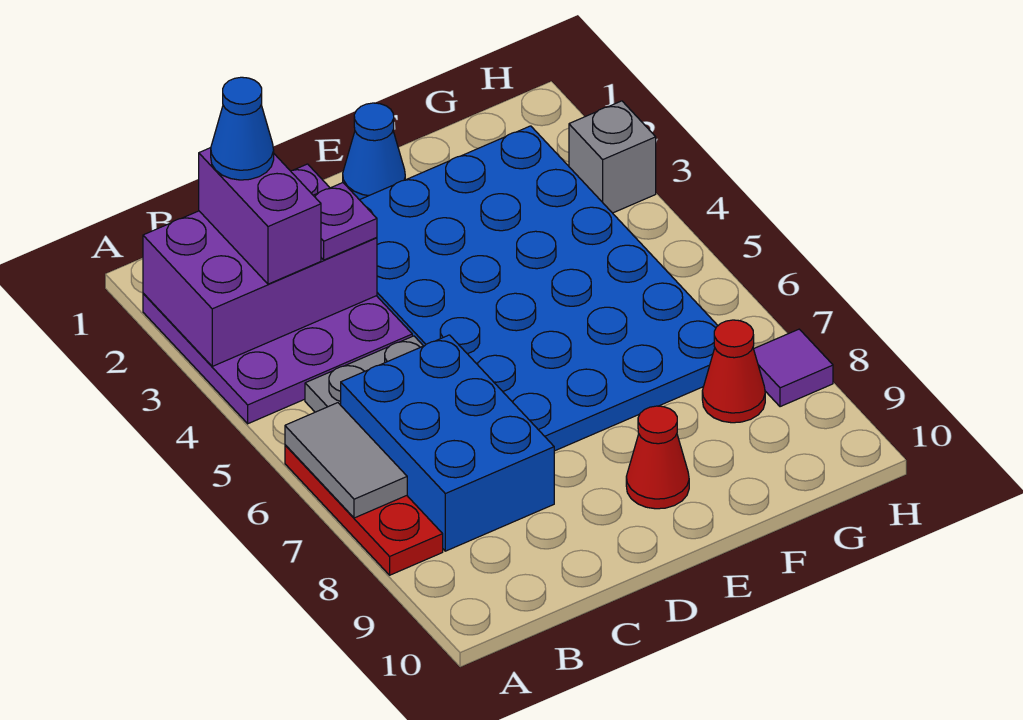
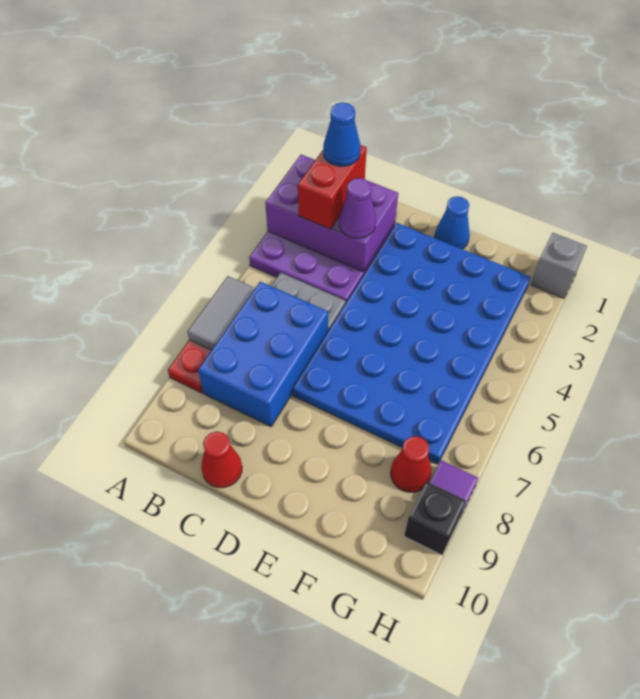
purple 1x2 brick [199,148,321,284] -> red 1x2 brick [298,145,367,229]
purple 1x1 plate [313,183,377,260] -> purple 1x1 cone [339,178,376,238]
red 1x1 cone [626,406,689,509] -> red 1x1 cone moved to [201,432,242,488]
grey 1x1 brick [569,101,656,213] -> grey 1x1 brick moved to [531,233,587,298]
none -> black 1x1 brick [404,482,466,555]

